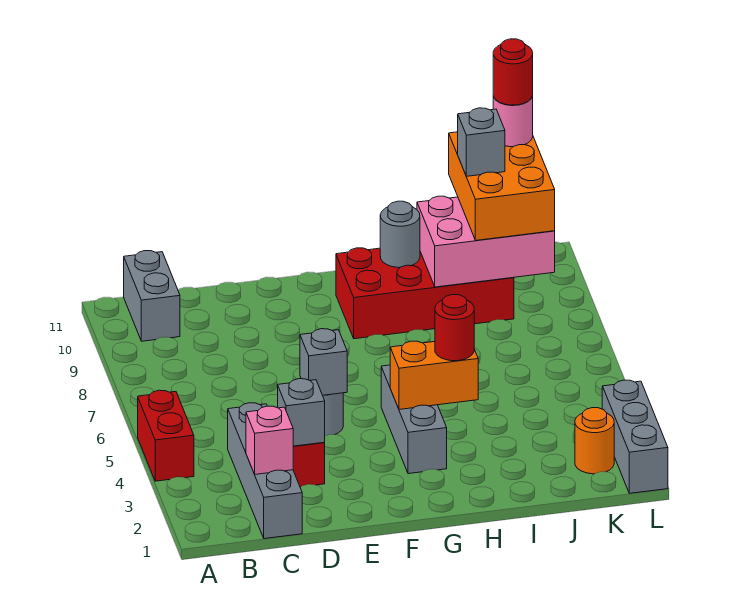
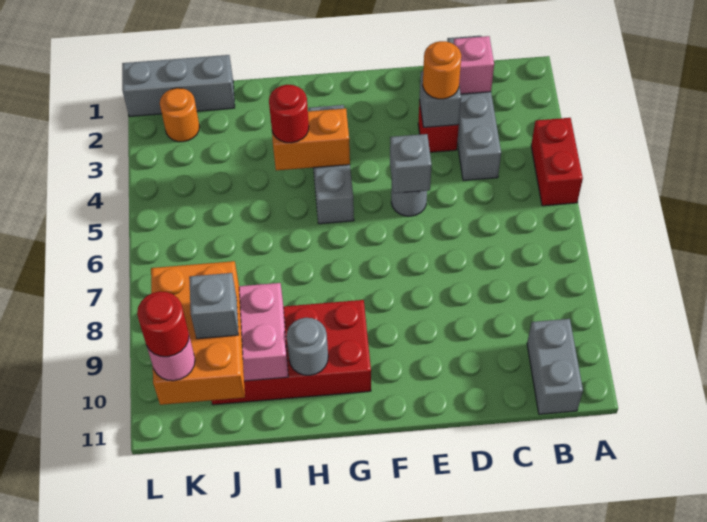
none -> orange 1x1 round brick [423,41,461,99]
grey 1x3 brick [602,380,668,493] -> grey 1x3 brick turned to [122,55,235,117]

